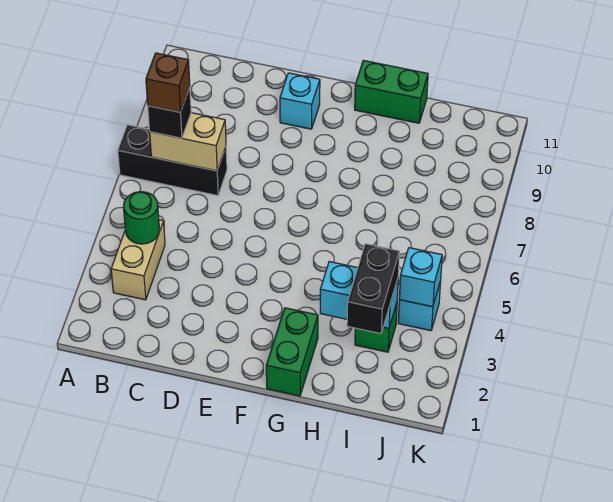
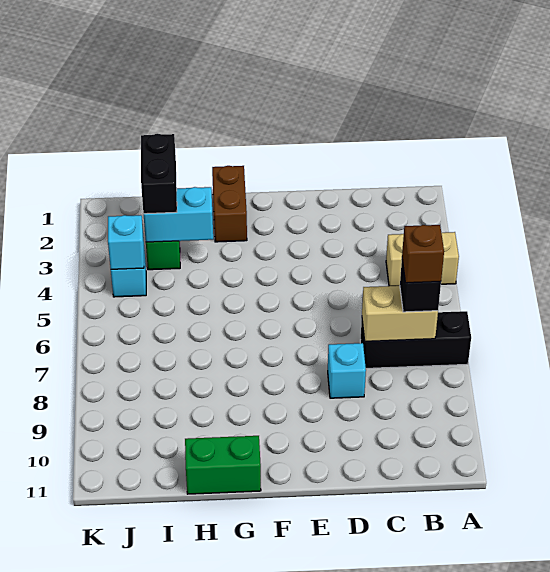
tan 1x2 brick [111,220,165,300] -> tan 1x2 brick turned to [386,232,459,286]
green 1x1 round brick [123,192,159,244] -> none
cyan 1x1 brick [280,73,320,129] -> cyan 1x1 brick moved to [328,343,366,398]
green 1x2 brick [266,308,318,396] -> brown 1x2 brick [212,166,247,242]

